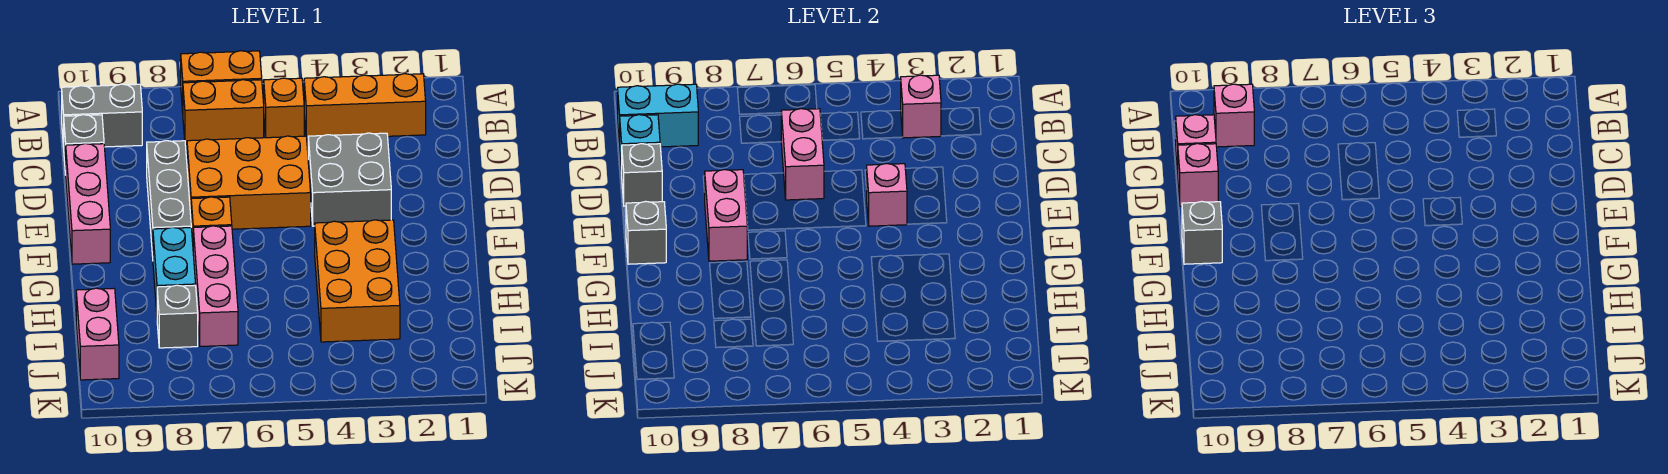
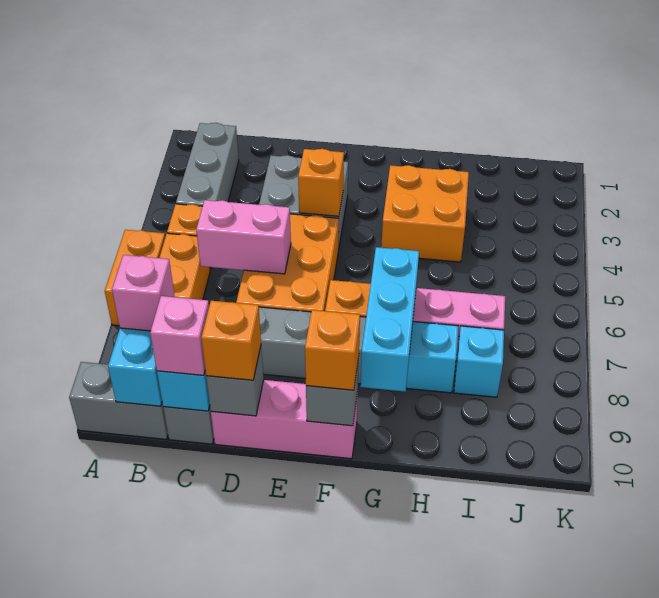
orange 1x3 brick [304,74,426,139] -> grey 1x3 brick [176,123,239,206]
pink 1x1 brick [901,75,941,138] -> none
grey 1x2 brick [62,84,142,147] -> grey 1x2 brick turned to [69,362,168,439]
pink 1x1 brick [1178,144,1218,206] -> orange 1x1 brick [201,301,261,380]
pink 1x1 brick [867,164,907,226] -> orange 1x1 brick [298,149,344,216]
pink 1x2 brick [705,170,747,261] -> none
grey 1x1 brick [1182,201,1222,264] -> orange 1x1 brick [305,310,360,390]
orange 2x3 brick [315,220,400,342] -> orange 2x2 brick [381,165,469,262]
none -> cyan 1x3 brick [360,247,419,392]
grey 1x1 brick [157,285,198,348] -> cyan 1x1 brick [454,326,504,397]
pink 1x2 brick [76,288,119,380] -> none

